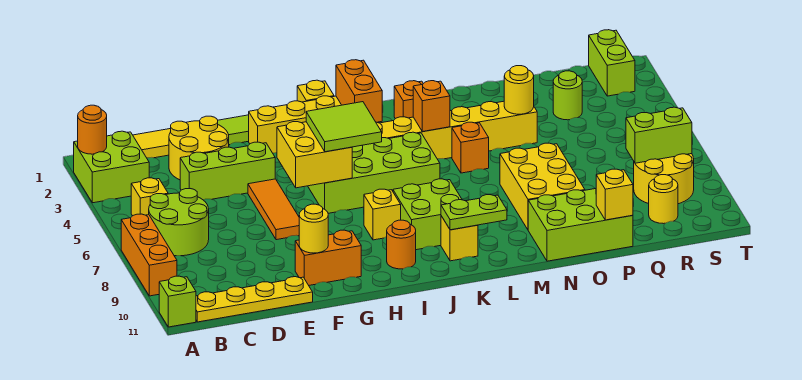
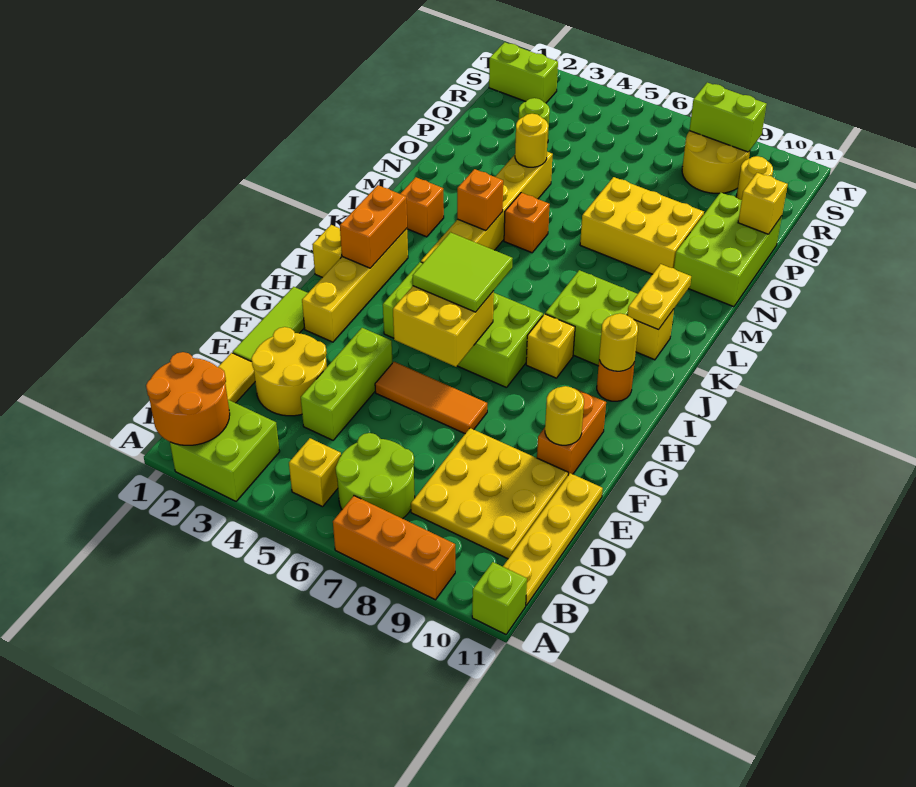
orange 1x1 round brick [78,105,107,154] -> orange 2x2 round brick [146,352,230,445]
none -> yellow 3x3 plate [411,428,568,559]
lime 2x4 brick [308,132,440,213] -> lime 2x4 brick turned to [383,262,543,388]
none -> yellow 1x1 round brick [599,314,638,371]
orange 1x2 brick [336,60,382,122] -> orange 1x2 brick turned to [340,185,407,268]
lime 1x2 plate [441,195,507,230] -> yellow 1x2 plate [627,264,691,330]
lime 1x2 brick [626,107,692,163] -> lime 1x2 brick turned to [689,83,767,152]

